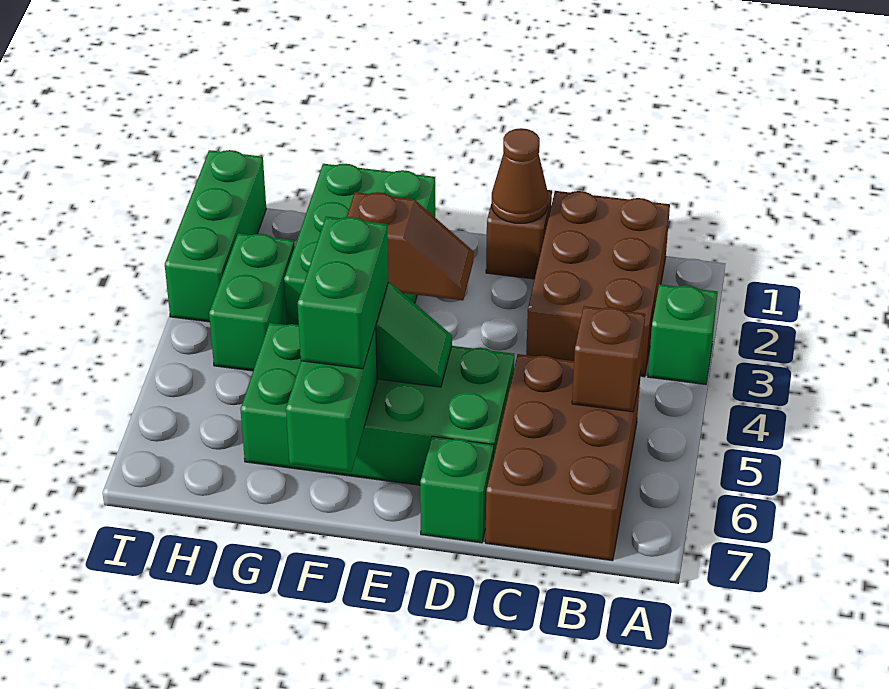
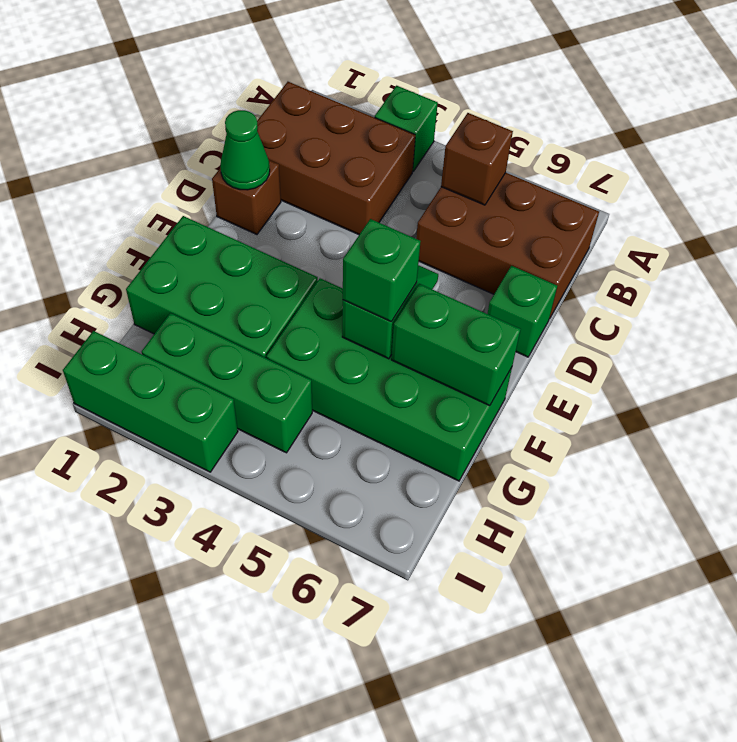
brown 1x1 cone [492,128,548,223] -> green 1x1 cone [220,110,270,190]
green 2x4 brick [240,323,514,485] -> green 2x4 brick turned to [266,278,512,481]
brown 1x2 slope [347,192,474,300] -> none
green 1x2 brick [298,217,388,369] -> green 1x1 brick [343,219,421,322]
green 1x2 brick [209,233,295,371] -> green 1x3 brick [142,313,312,453]

